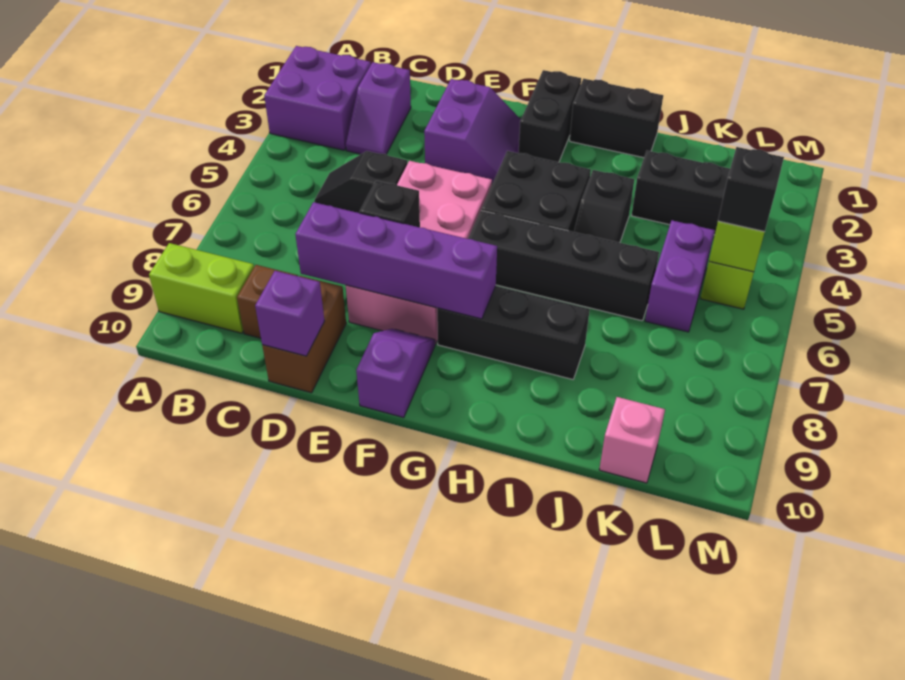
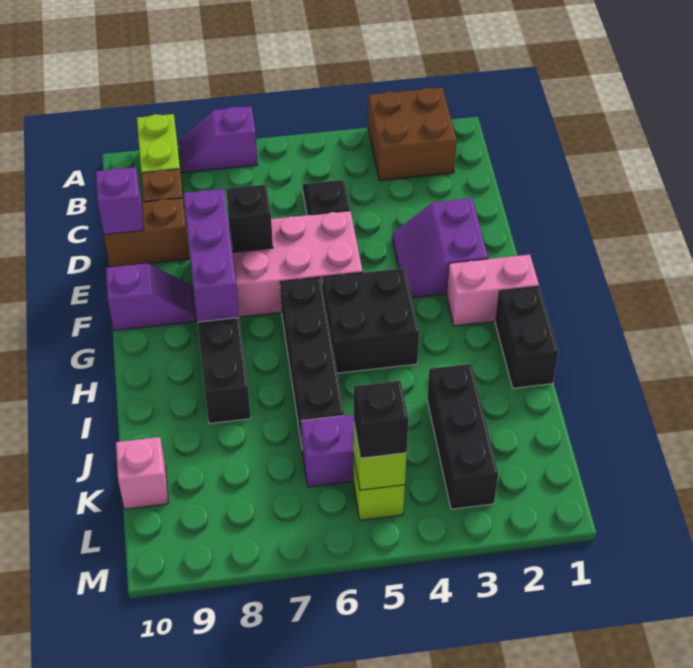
purple 2x2 brick [264,46,371,150] -> brown 2x2 brick [368,88,457,181]
purple 1x2 slope [346,62,411,154] -> purple 1x2 slope moved to [179,106,258,173]
purple 1x4 brick [295,202,497,319] -> purple 1x3 brick [184,189,239,322]
purple 2x2 slope [424,79,521,184] -> purple 2x2 slope turned to [392,198,488,298]
black 1x2 brick [519,70,581,162] -> pink 1x2 brick [446,255,539,326]
black 1x2 slope [574,170,634,243] -> none

